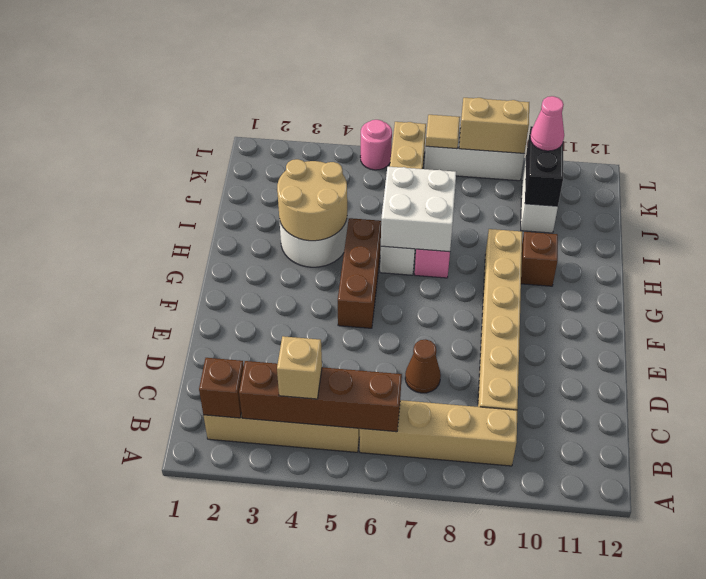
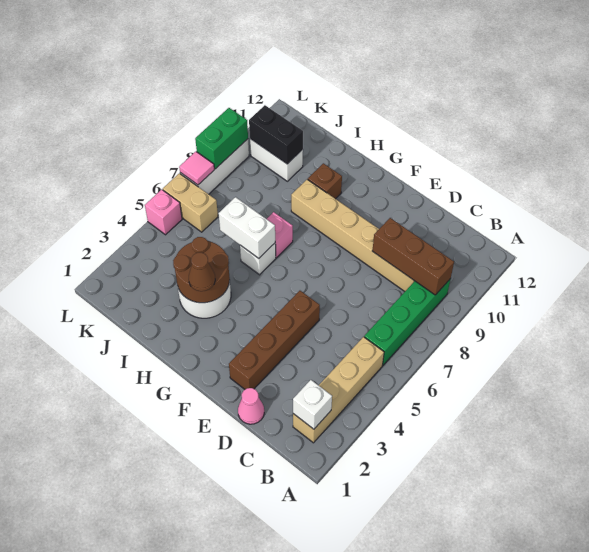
brown 1x1 brick [199,358,244,418] -> white 1x1 brick [293,380,332,429]
brown 1x4 brick [239,361,402,432] -> brown 1x4 brick moved to [229,291,320,389]
tan 1x1 brick [277,336,322,399] -> none
tan 1x4 brick [360,400,518,466] -> green 1x4 brick [364,280,450,365]
brown 1x1 cone [405,339,441,393] -> brown 1x1 cone moved to [189,253,215,291]
brown 1x3 brick [338,218,381,328] -> brown 1x3 brick moved to [372,218,454,295]
tan 2x2 round brick [277,159,347,241] -> brown 2x2 round brick [173,237,230,303]
white 2x2 brick [381,166,456,252] -> white 1x2 brick [219,197,275,258]
pink 1x1 cone [530,96,564,151] -> pink 1x1 cone moved to [238,388,264,424]
pink 1x1 round brick [360,120,392,170] -> pink 1x1 brick [145,189,182,235]
tan 1x1 tile [426,115,460,149] -> pink 1x1 tile [179,152,214,185]
tan 1x2 brick [459,98,529,153] -> green 1x2 brick [195,108,248,169]

